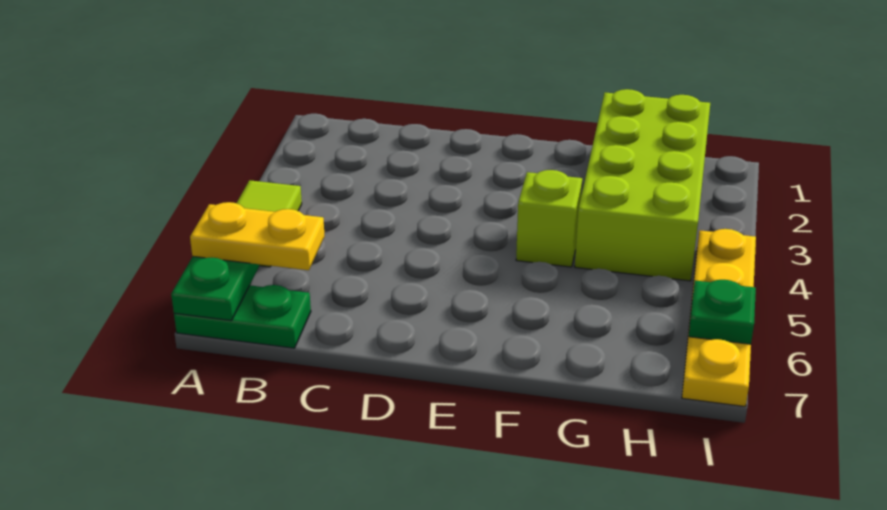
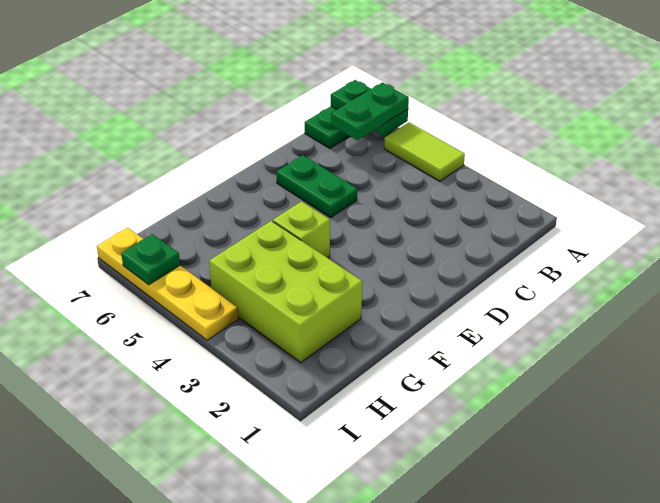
yellow 1x2 plate [190,202,325,270] -> green 1x2 plate [331,82,409,140]
none -> green 1x2 plate [276,155,357,217]
lime 2x4 brick [575,89,710,281] -> lime 2x3 brick [209,221,362,363]

